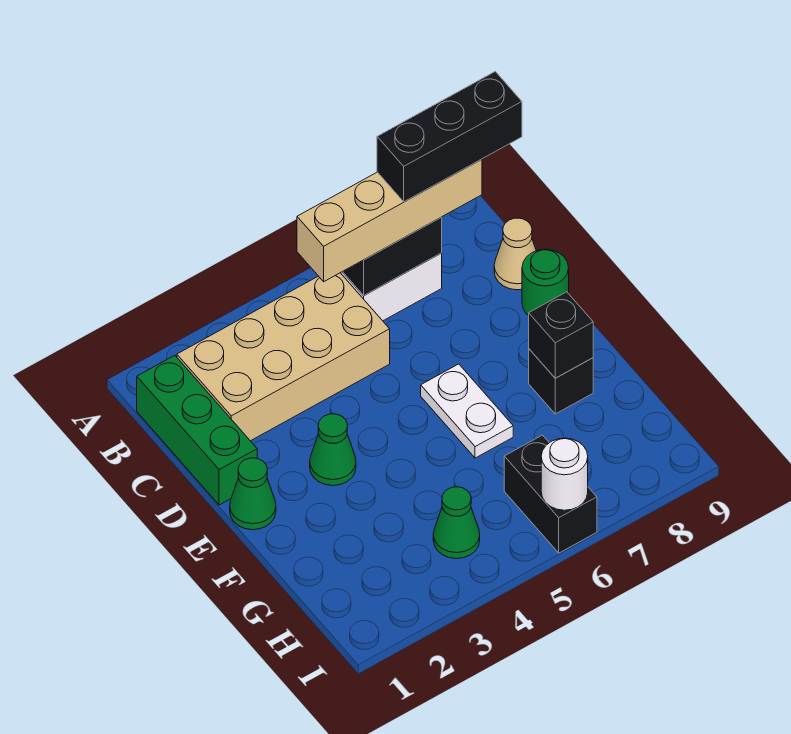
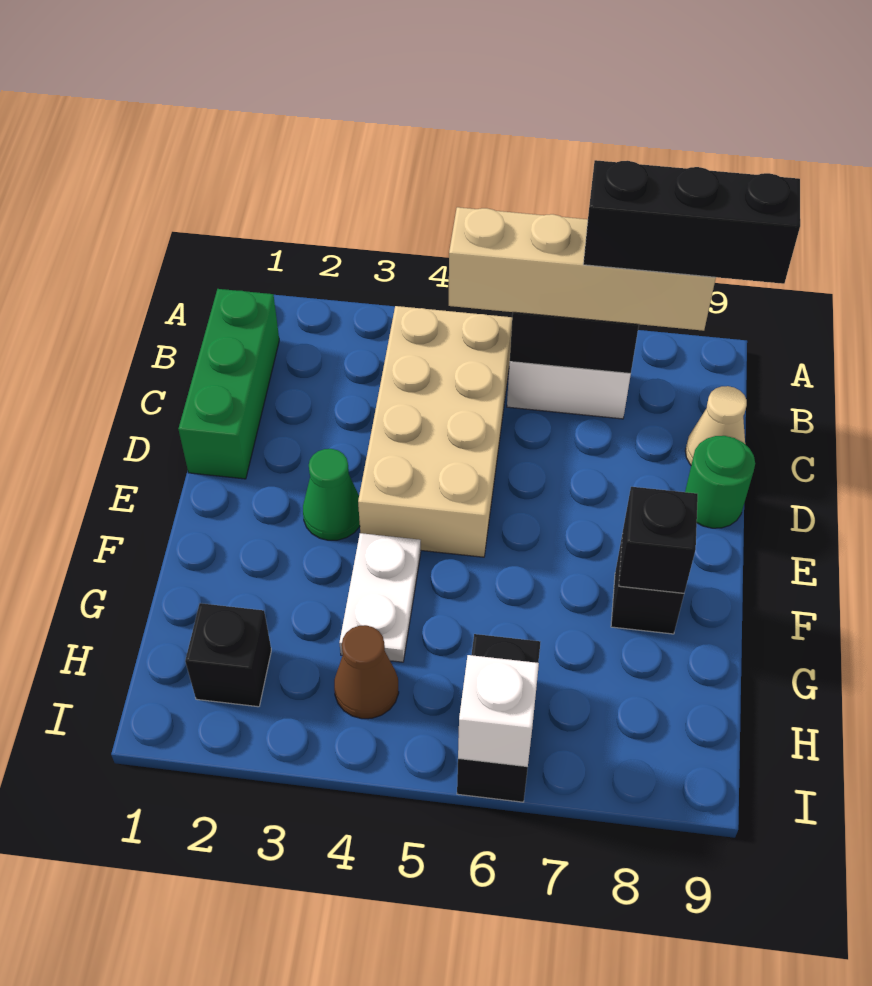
tan 2x4 brick [177,273,390,441] -> tan 2x4 brick turned to [358,306,512,557]
green 1x1 cone [230,458,276,530] -> none
white 1x2 plate [421,364,513,458] -> white 1x2 plate moved to [339,533,421,662]
none -> black 1x1 brick [185,603,271,707]
green 1x1 cone [433,487,480,559] -> brown 1x1 cone [334,625,399,719]
white 1x1 round brick [541,438,588,510] -> white 1x1 brick [458,655,539,767]

